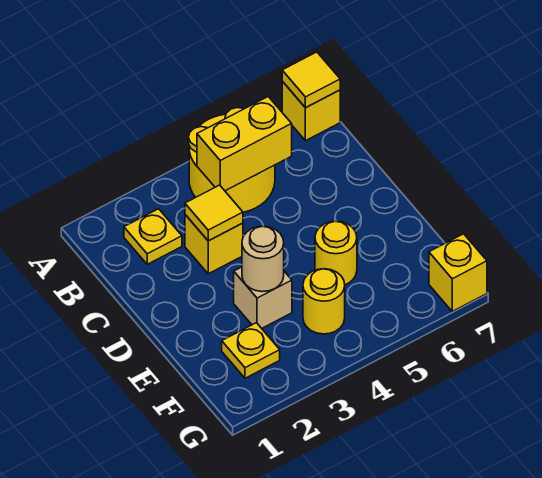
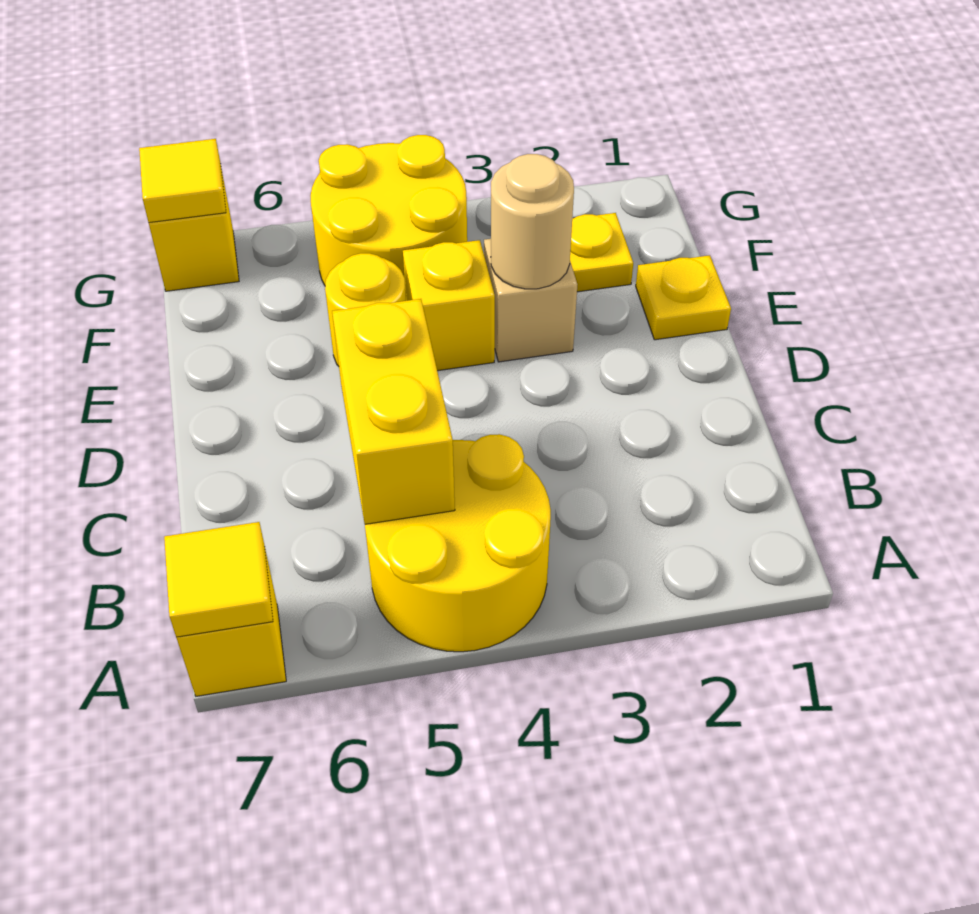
yellow 1x1 plate [124,209,182,264] -> yellow 1x1 plate moved to [636,255,731,340]
yellow 1x2 brick [197,97,292,191] -> yellow 1x2 brick turned to [332,299,455,524]
yellow 1x1 brick [185,215,243,274] -> yellow 1x1 brick moved to [403,240,495,371]
yellow 1x1 tile [185,185,243,241] -> yellow 1x1 tile moved to [139,139,226,223]
yellow 1x1 round brick [303,269,345,334] -> yellow 2x2 round brick [311,135,467,285]

